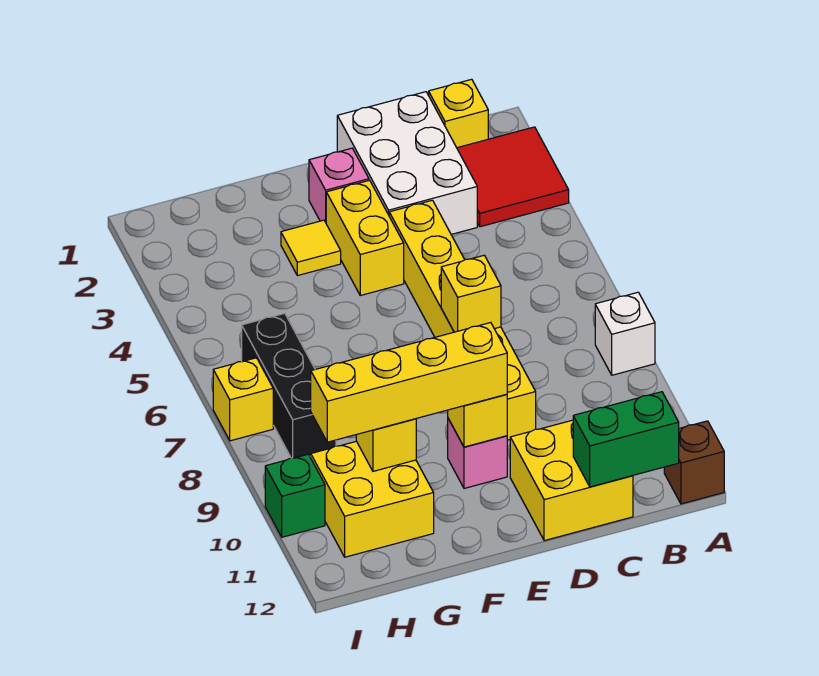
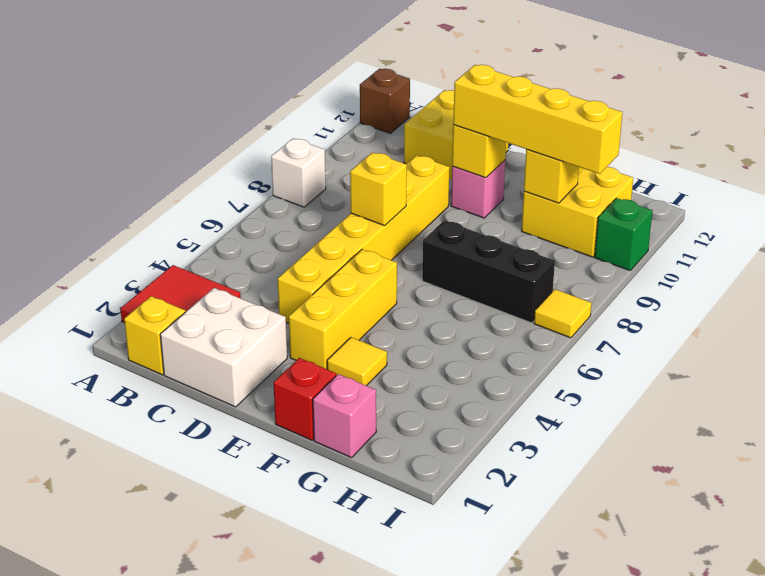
green 1x2 brick [573,392,679,487] -> none
white 2x3 brick [337,92,477,234] -> white 2x2 brick [160,288,287,407]
pink 1x1 brick [309,148,369,222] -> pink 1x1 brick moved to [313,374,376,458]
yellow 1x2 brick [326,180,404,295] -> yellow 1x3 brick [289,249,397,369]
none -> red 1x1 brick [273,358,336,440]
black 1x3 brick [242,313,336,458] -> black 1x3 brick turned to [422,220,555,323]
yellow 1x1 brick [213,358,273,441] -> yellow 1x1 tile [534,289,592,338]

